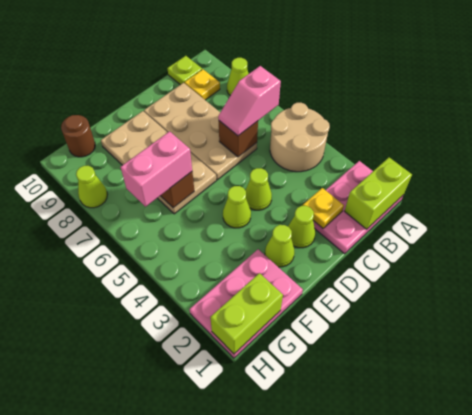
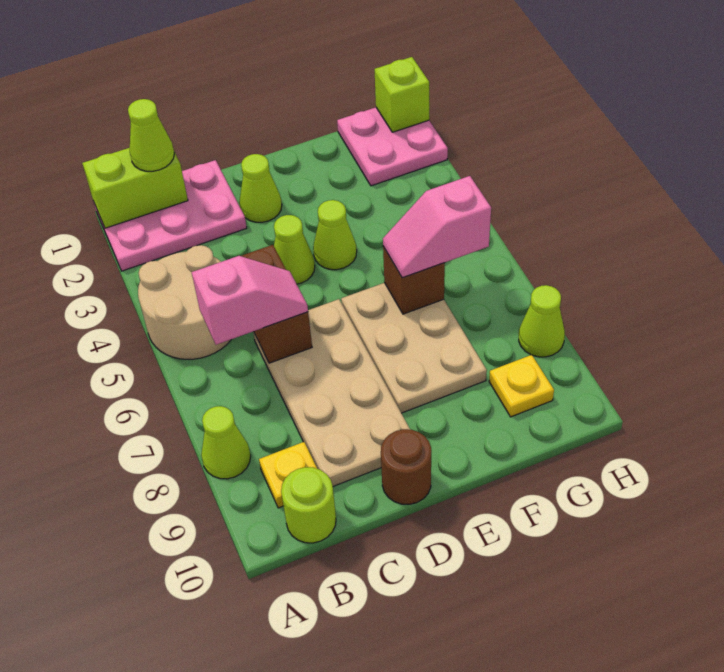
lime 1x1 plate [167,56,202,85] -> lime 1x1 round brick [281,467,336,543]
yellow 1x1 plate [303,188,344,228] -> yellow 1x1 plate moved to [489,355,554,417]
brown 1x1 brick [219,121,258,157] -> brown 1x2 brick [242,245,312,363]
lime 1x1 cone [265,225,294,267] -> lime 1x1 cone moved to [128,99,174,171]
tan 2x4 plate [101,111,216,214] -> tan 2x3 plate [341,283,487,413]
pink 2x3 plate [189,249,303,358] -> pink 2x2 plate [337,107,448,186]
pink 1x2 brick [121,131,192,207] -> pink 1x2 slope [383,176,491,278]
lime 1x2 brick [210,273,283,354] -> lime 1x1 brick [374,57,429,132]
brown 1x1 round brick [61,115,95,157] -> brown 1x1 round brick moved to [381,429,431,504]

